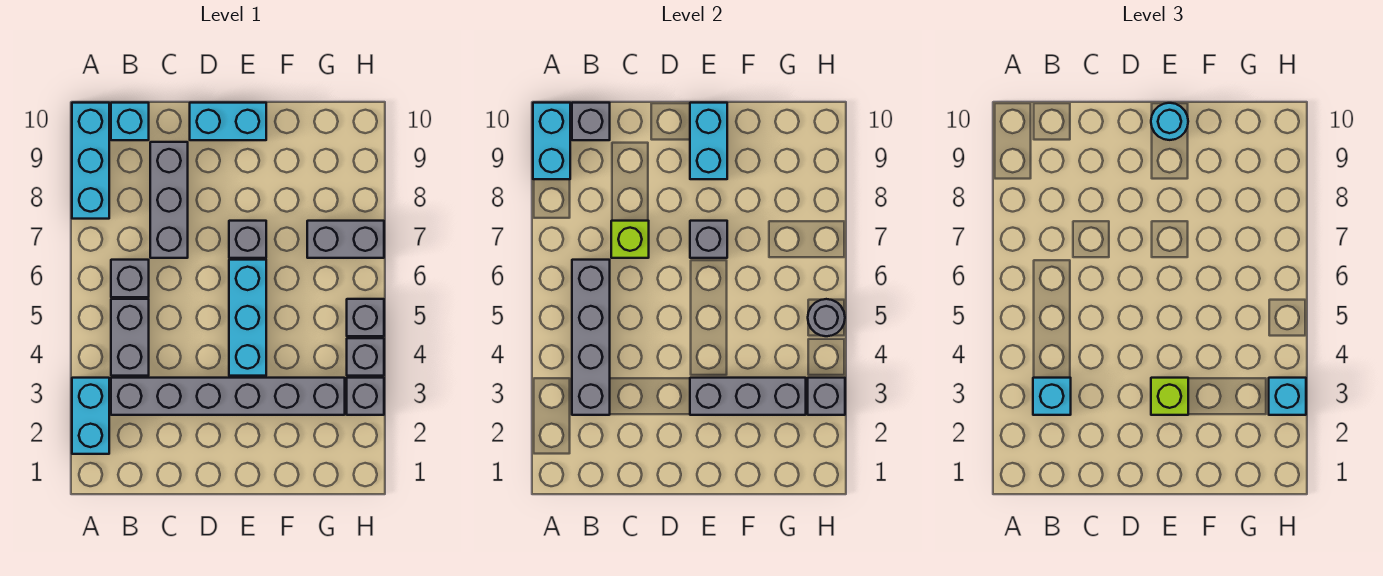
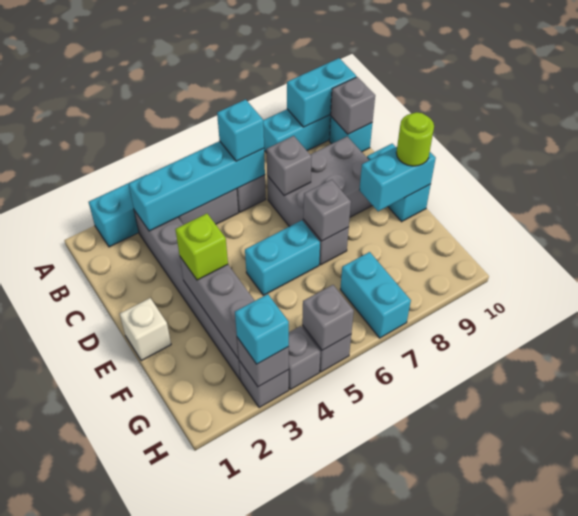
grey 1x4 brick [572,260,610,415] -> cyan 1x4 brick [129,141,265,231]
cyan 1x1 brick [1033,378,1071,415] -> cyan 1x1 brick moved to [217,99,264,161]
grey 1x3 brick [150,142,188,258] -> grey 2x3 brick [267,136,373,227]
lime 1x1 brick [611,221,649,258] -> grey 1x1 brick [266,136,312,196]
none -> white 1x1 brick [120,298,171,361]
cyan 1x3 brick [229,260,266,376] -> cyan 1x2 brick [245,220,320,295]
cyan 1x1 round brick [1151,103,1188,140] -> lime 1x1 round brick [396,112,434,166]
grey 1x2 brick [307,221,384,258] -> cyan 1x2 brick [340,252,411,338]
grey 1x1 round brick [808,299,845,336] -> grey 1x1 brick [302,285,354,350]

